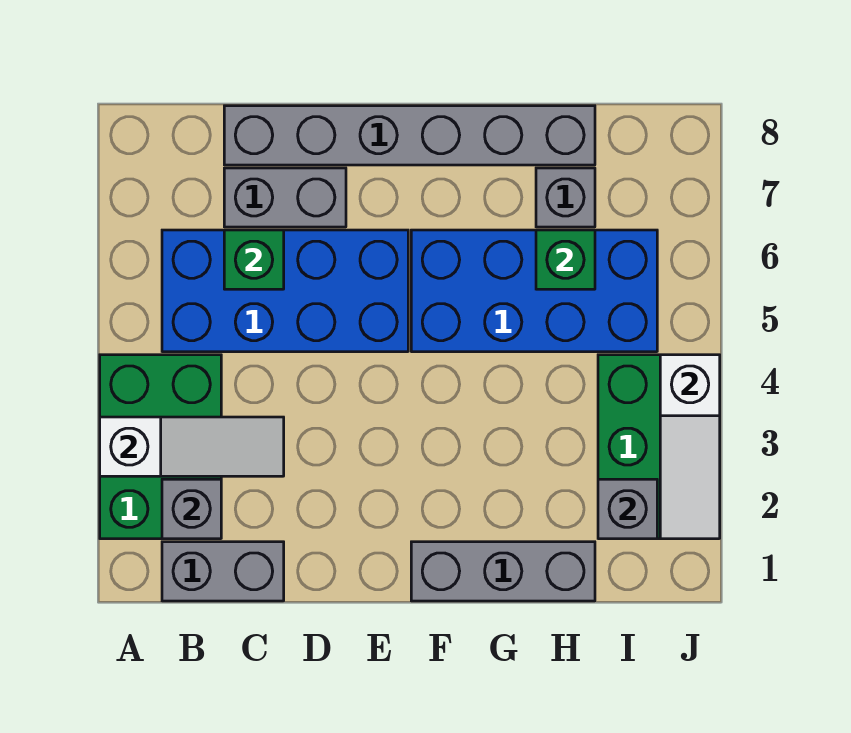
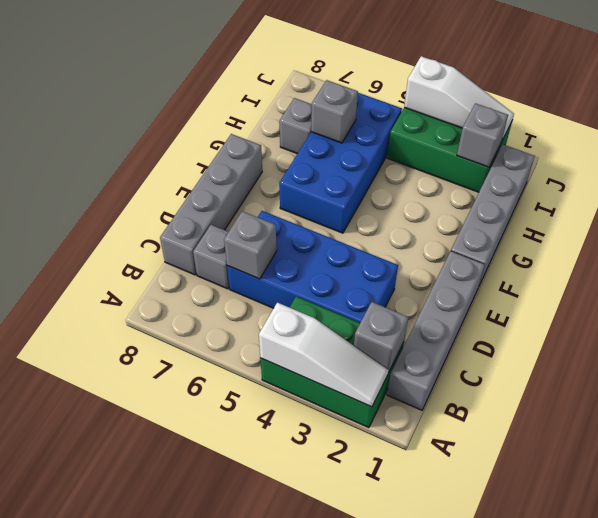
white 1x3 slope [100,417,284,476] -> white 1x3 slope turned to [259,302,389,407]
grey 1x2 brick [162,542,284,601] -> grey 1x4 brick [387,251,485,410]
blue 2x4 brick [162,230,408,352] -> blue 2x4 brick turned to [227,211,398,323]
green 1x1 brick [224,230,284,289] -> grey 1x1 brick [224,211,277,279]
grey 1x2 brick [224,168,346,227] -> grey 1x1 brick [193,225,229,289]
grey 1x6 brick [224,106,595,165] -> grey 1x4 brick [160,134,262,275]
grey 1x3 brick [411,542,595,601] -> grey 1x4 brick [451,145,535,285]
green 1x1 brick [536,230,595,289] -> grey 1x1 brick [311,80,358,143]

